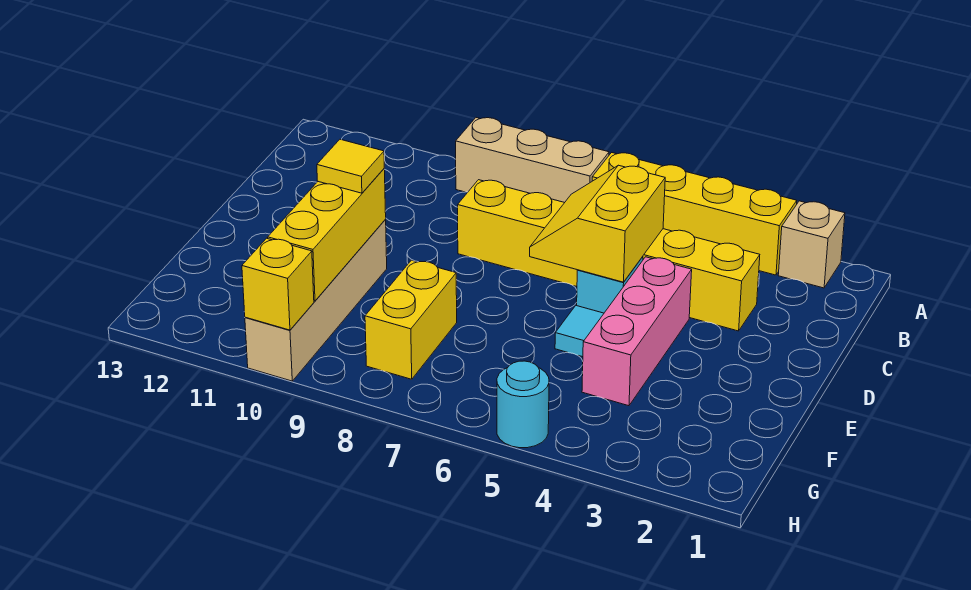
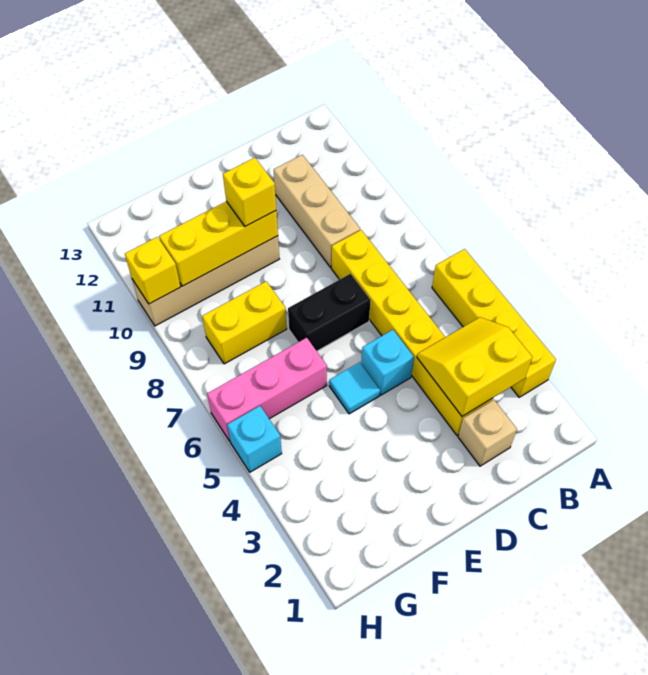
tan 1x1 brick [778,201,845,288] -> tan 1x1 brick moved to [458,400,517,466]
tan 1x3 brick [456,118,609,203] -> tan 1x3 brick moved to [274,155,360,267]
yellow 2x2 slope [530,165,665,282] -> yellow 2x2 slope moved to [417,317,532,416]
pink 1x3 brick [582,257,692,406] -> pink 1x3 brick moved to [207,338,327,441]
none -> black 1x2 brick [288,274,371,351]
yellow 1x1 tile [317,139,384,193] -> yellow 1x1 brick [223,158,276,226]
cyan 1x1 round brick [497,361,549,448] -> cyan 1x1 brick [227,406,282,472]

